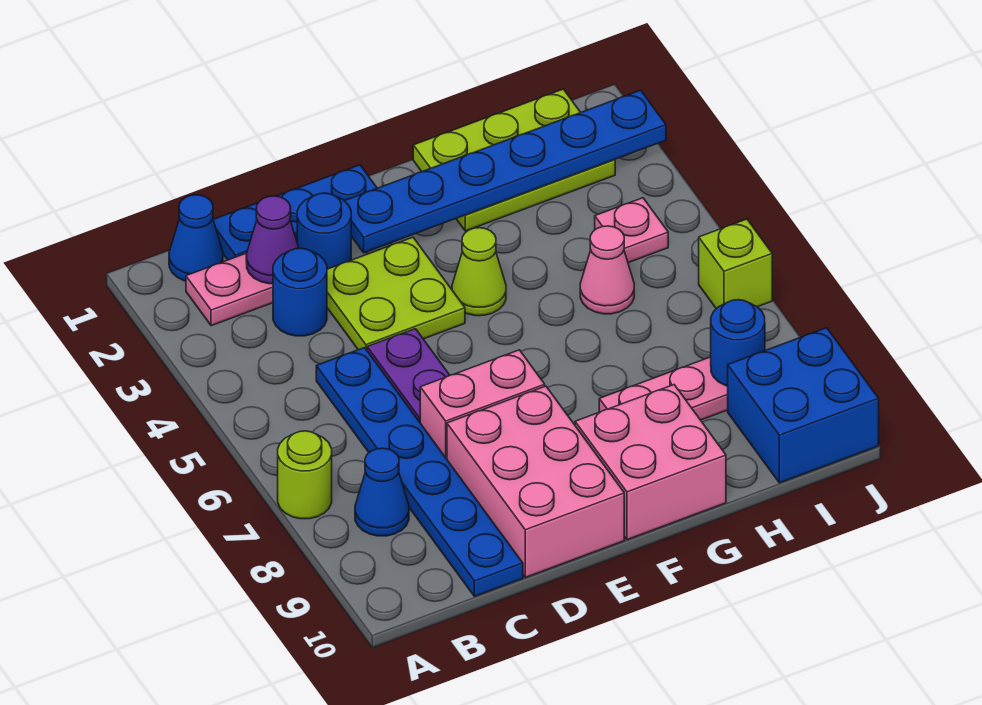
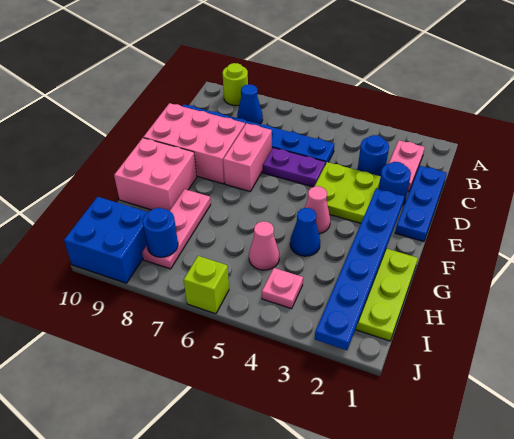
lime 1x1 round brick [278,431,332,519] -> lime 1x1 round brick moved to [222,63,248,105]
blue 1x1 cone [169,195,223,281] -> blue 1x1 cone moved to [290,208,320,256]
purple 1x1 cone [246,196,299,284] -> none
lime 1x1 cone [452,228,506,316] -> pink 1x1 cone [305,186,330,234]

